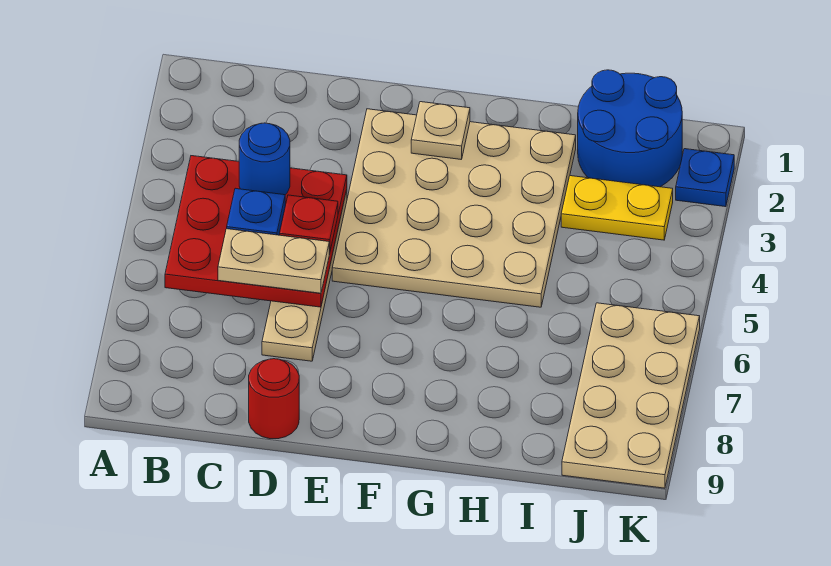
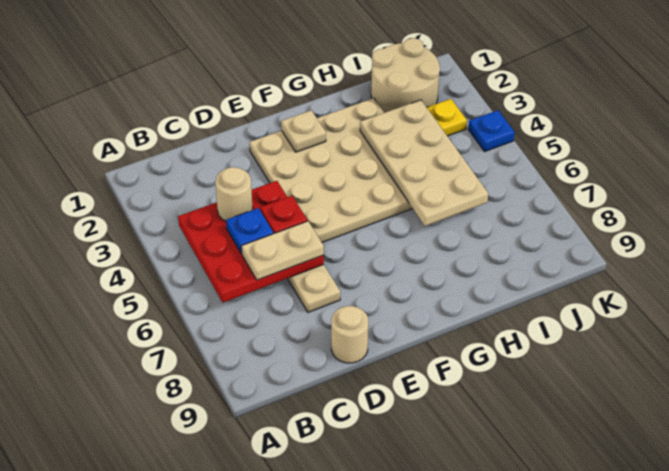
blue 1x1 round brick [239,123,290,195] -> tan 1x1 round brick [215,167,253,221]
red 1x1 round brick [249,359,299,439] -> tan 1x1 round brick [331,306,368,363]
blue 2x2 round brick [578,70,682,187] -> tan 2x2 round brick [371,38,440,113]
tan 2x4 plate [562,303,700,488] -> tan 2x4 plate moved to [360,100,488,226]
blue 1x1 plate [676,149,734,207] -> blue 1x1 plate moved to [468,110,515,151]

